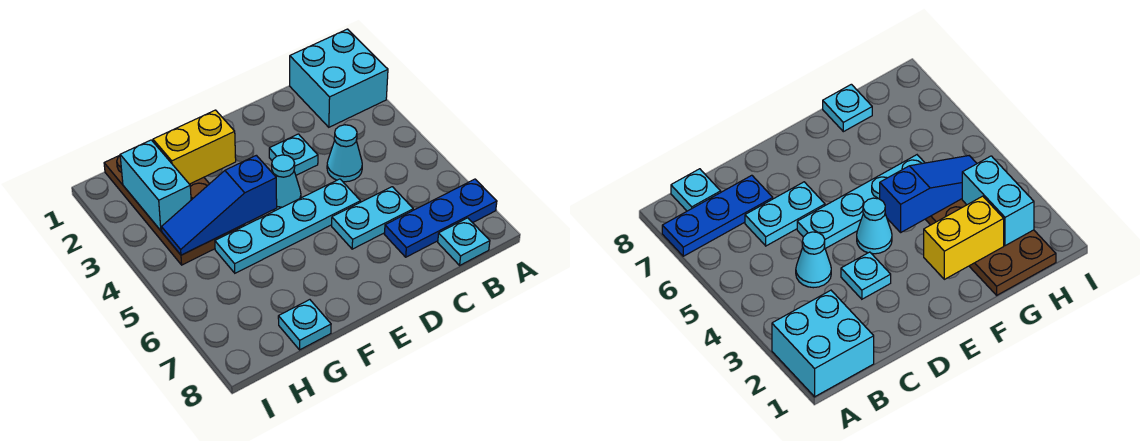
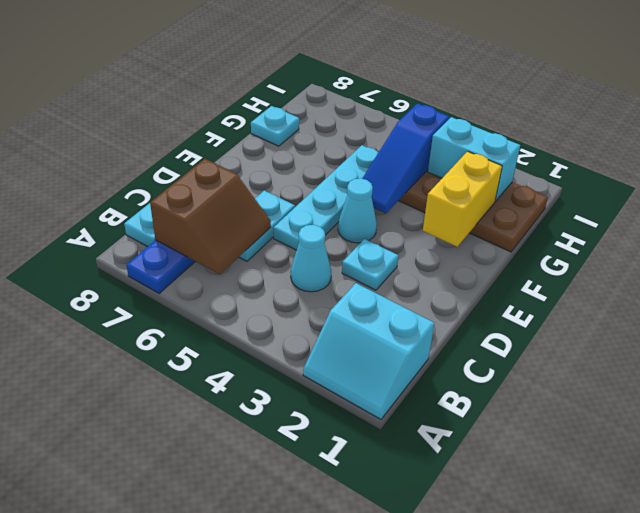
cyan 2x2 brick [290,29,388,127] -> cyan 2x2 slope [303,283,434,419]
none -> brown 2x2 slope [150,159,271,274]
blue 1x3 slope [162,155,277,255] -> blue 1x3 slope turned to [362,104,449,213]

